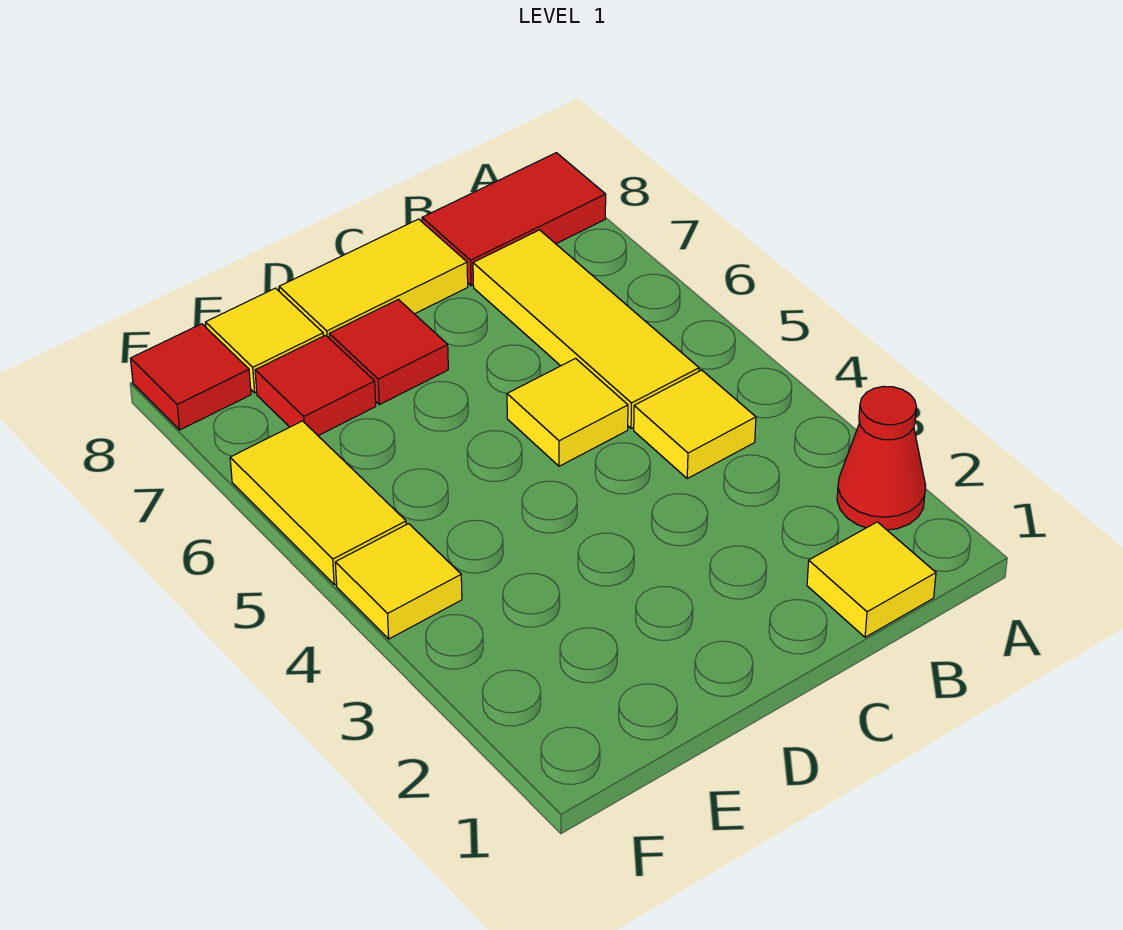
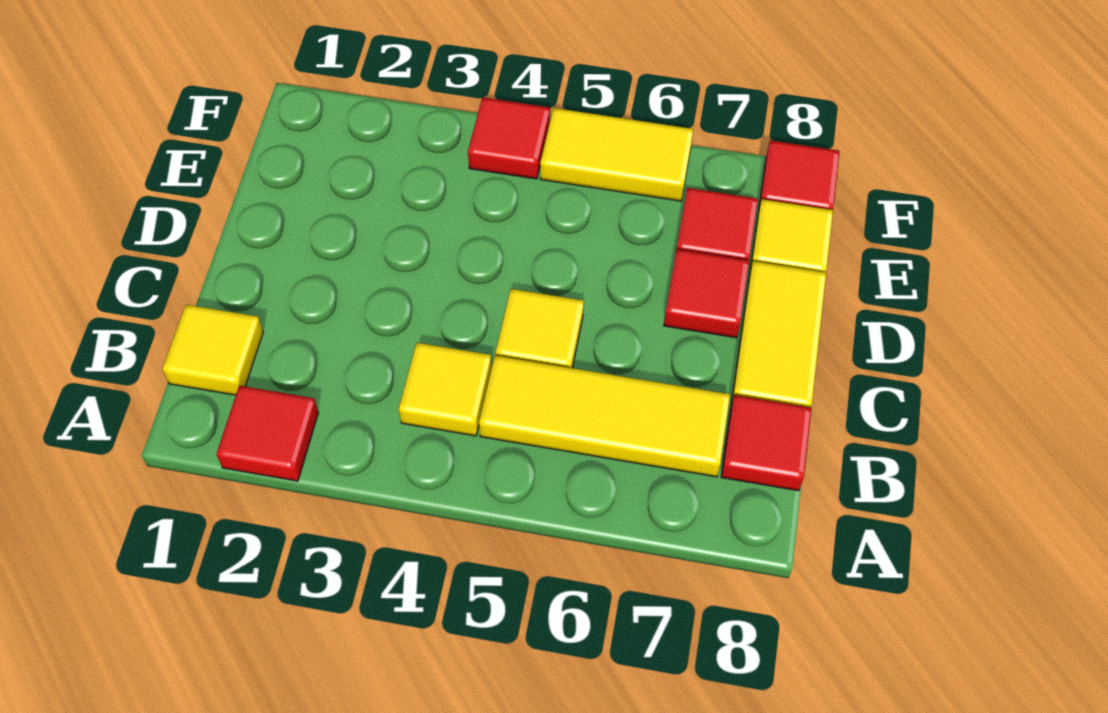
red 1x1 cone [837,386,926,530] -> red 1x1 tile [217,386,318,481]
red 1x2 tile [422,153,606,286] -> red 1x1 tile [721,395,812,491]
yellow 1x1 tile [335,524,462,639] -> red 1x1 tile [468,97,550,179]

